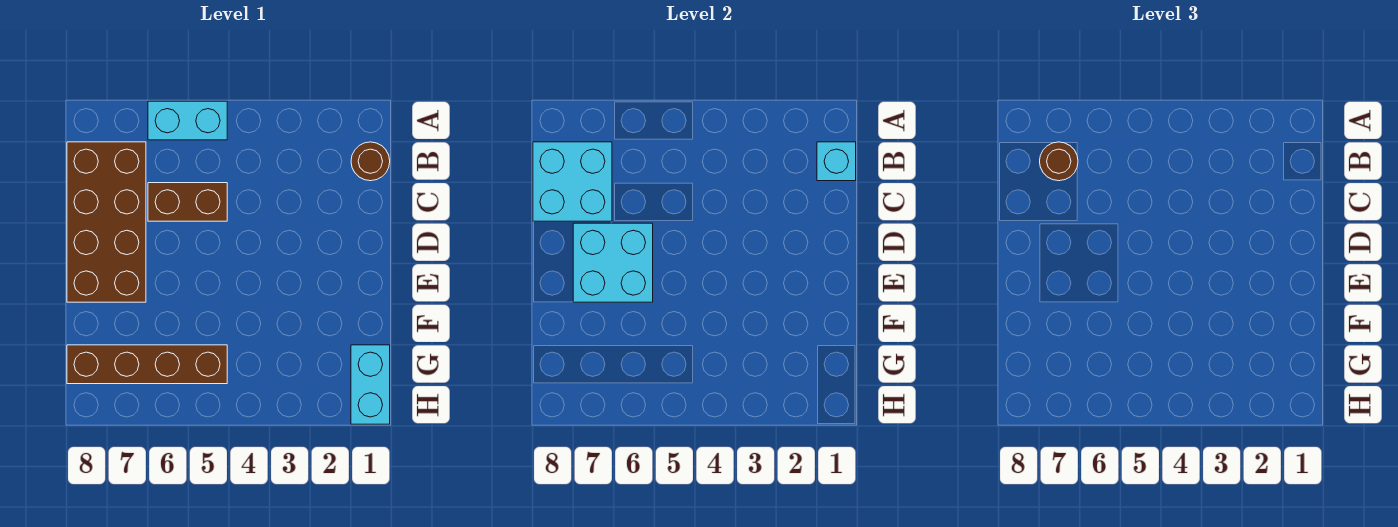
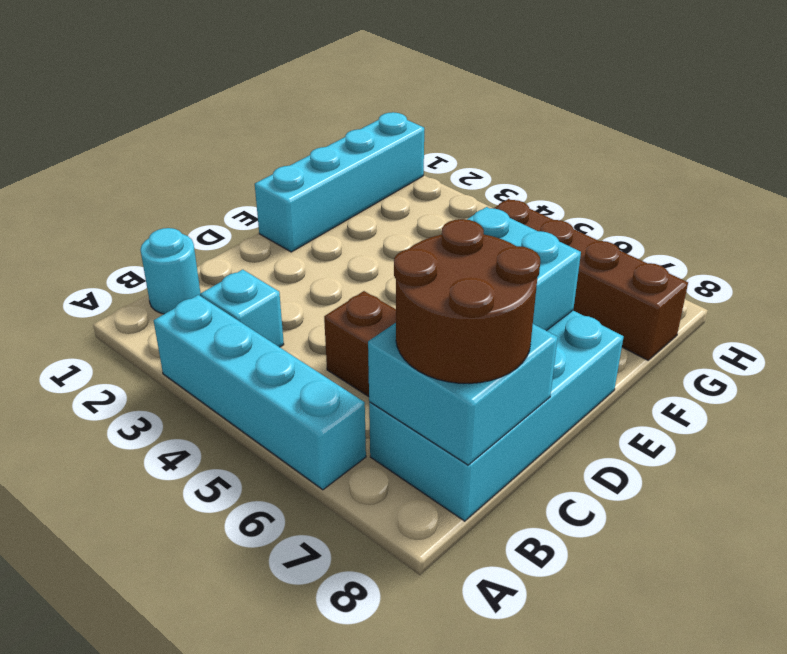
cyan 1x2 brick [148,101,227,140] -> cyan 1x4 brick [154,295,366,490]
brown 1x1 round brick [351,142,390,181] -> cyan 1x1 round brick [141,228,201,314]
cyan 1x1 brick [817,142,856,181] -> cyan 1x1 brick moved to [201,270,284,347]
brown 2x4 brick [67,142,146,302] -> cyan 2x4 brick [369,311,624,521]
brown 1x1 round brick [1040,142,1078,181] -> brown 2x2 round brick [394,219,540,383]
cyan 1x2 brick [351,345,390,424] -> cyan 1x4 brick [255,112,424,252]

